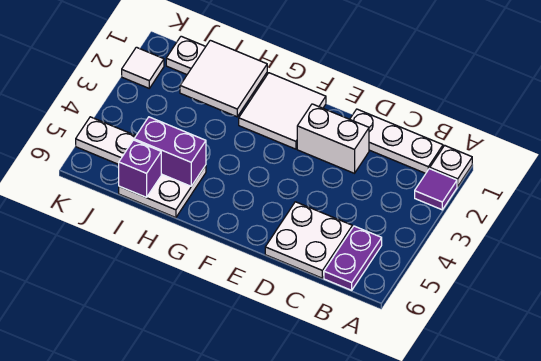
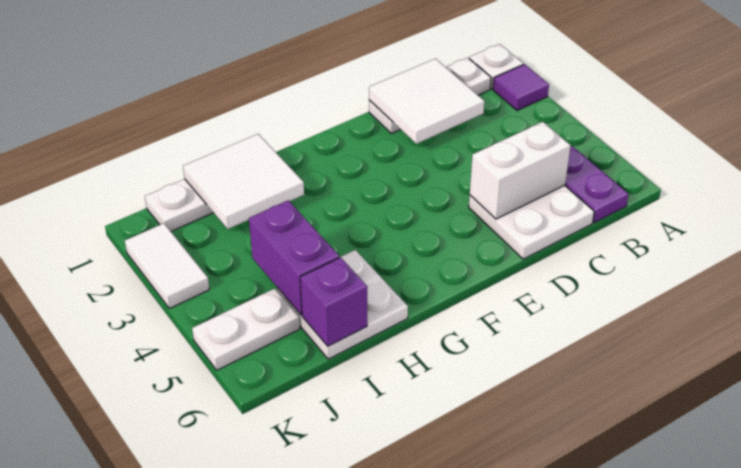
white 1x2 brick [297,104,369,173] -> white 1x2 brick moved to [470,122,571,219]
white 2x2 tile [239,73,326,149] -> white 2x2 tile moved to [369,59,484,144]
purple 1x2 brick [134,117,206,186] -> purple 1x2 brick turned to [249,200,340,315]
white 1x1 tile [122,47,164,88] -> white 1x2 tile [125,223,209,309]

